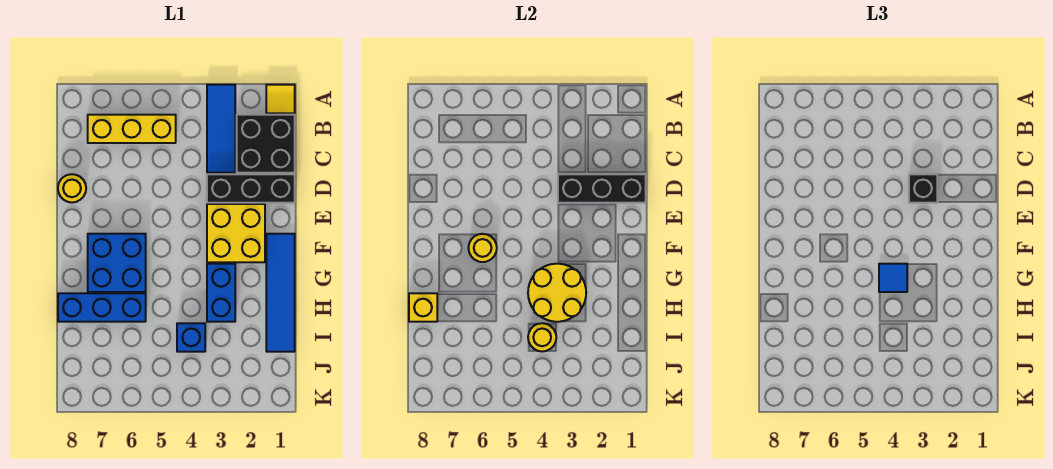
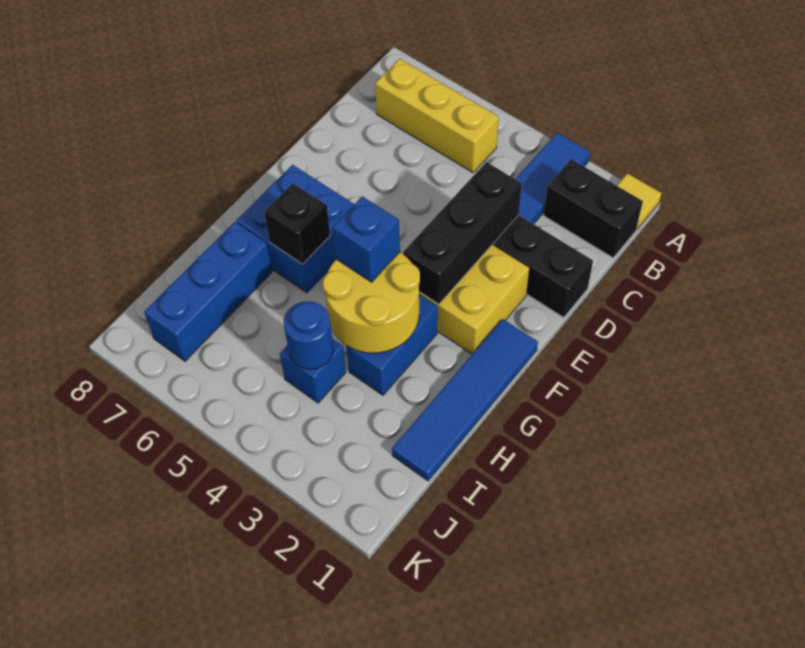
black 2x2 brick [237,115,295,173] -> black 1x2 brick [544,159,643,258]
black 1x3 brick [558,174,646,203] -> black 1x3 brick turned to [403,162,522,304]
black 1x1 brick [909,174,937,203] -> black 1x1 brick moved to [264,183,330,264]
yellow 1x1 round brick [58,174,86,203] -> none
yellow 1x1 round brick [469,234,497,262] -> none
blue 1x1 tile [879,264,907,292] -> blue 1x1 brick [333,196,400,282]
blue 1x3 brick [58,293,146,322] -> blue 1x3 brick turned to [144,222,272,361]
yellow 1x1 brick [409,293,437,322] -> none
yellow 1x1 round brick [528,323,556,352] -> blue 1x1 round brick [284,301,334,369]

